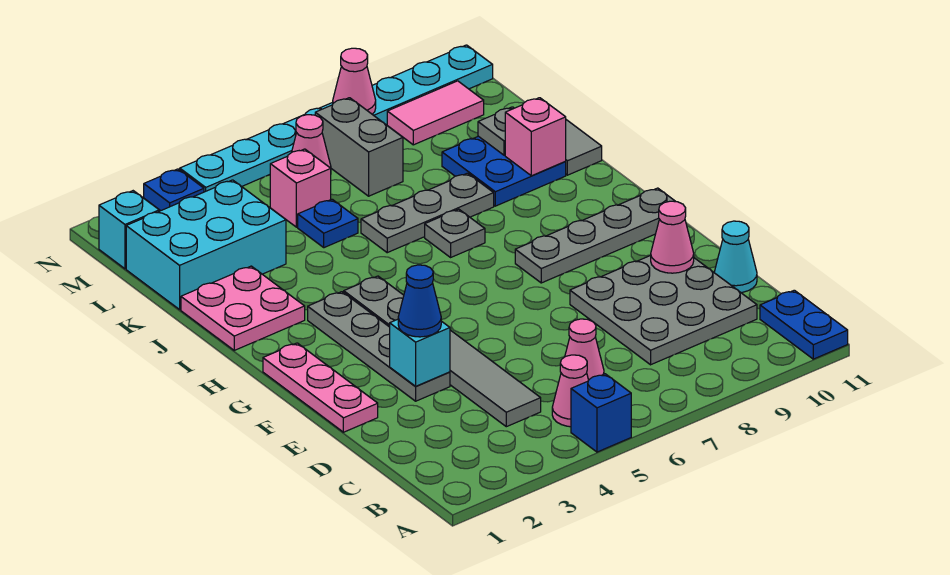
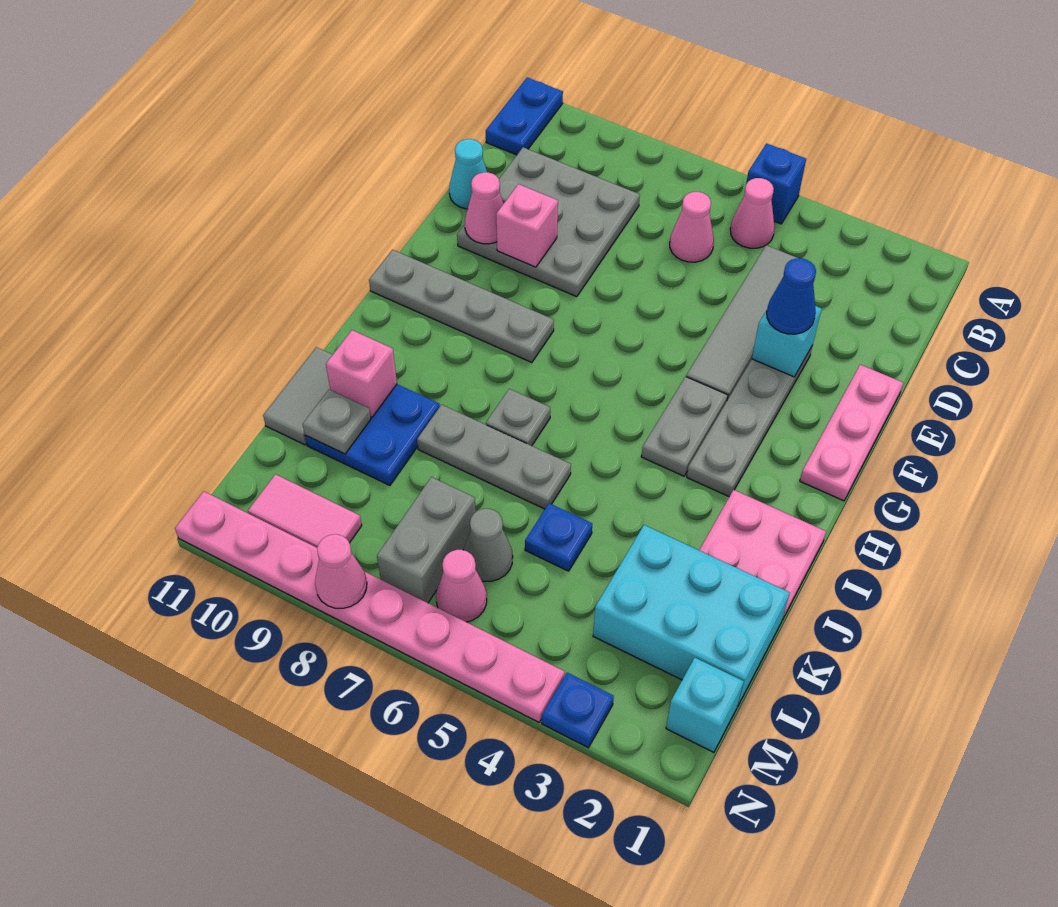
pink 1x1 brick [270,149,331,227] -> pink 1x1 brick moved to [496,184,558,267]
none -> grey 1x1 cone [464,509,513,581]
cyan 1x8 plate [180,45,493,192] -> pink 1x8 plate [175,492,565,722]

